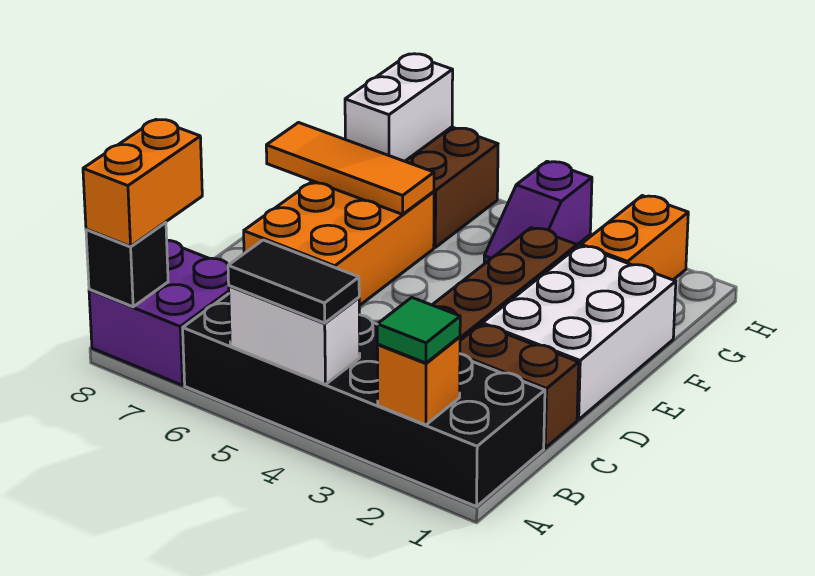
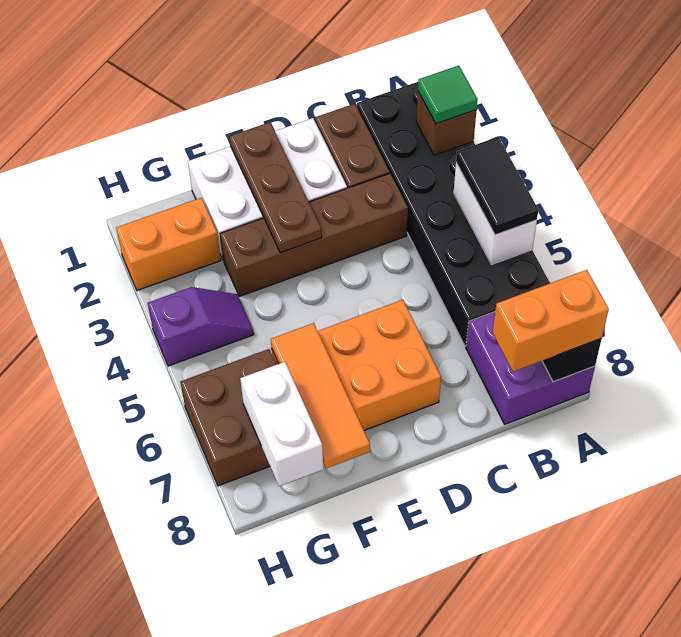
orange 1x1 brick [377,337,460,425] -> brown 1x1 brick [416,92,477,155]
none -> brown 1x3 plate [230,122,322,253]
white 1x2 brick [345,54,453,161] -> white 1x2 brick turned to [240,362,323,486]

